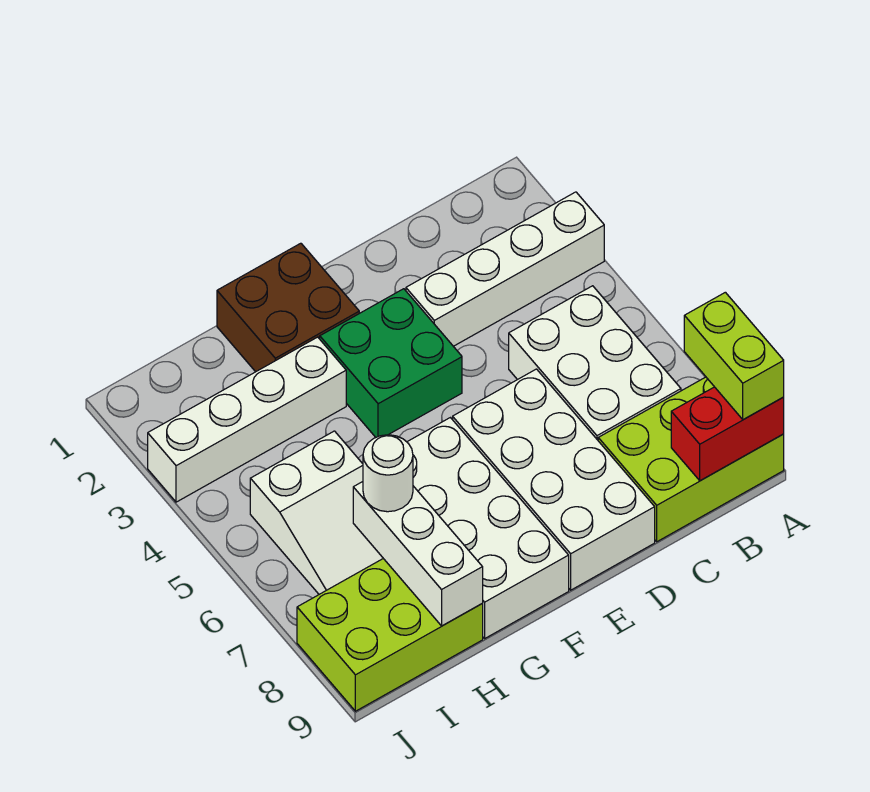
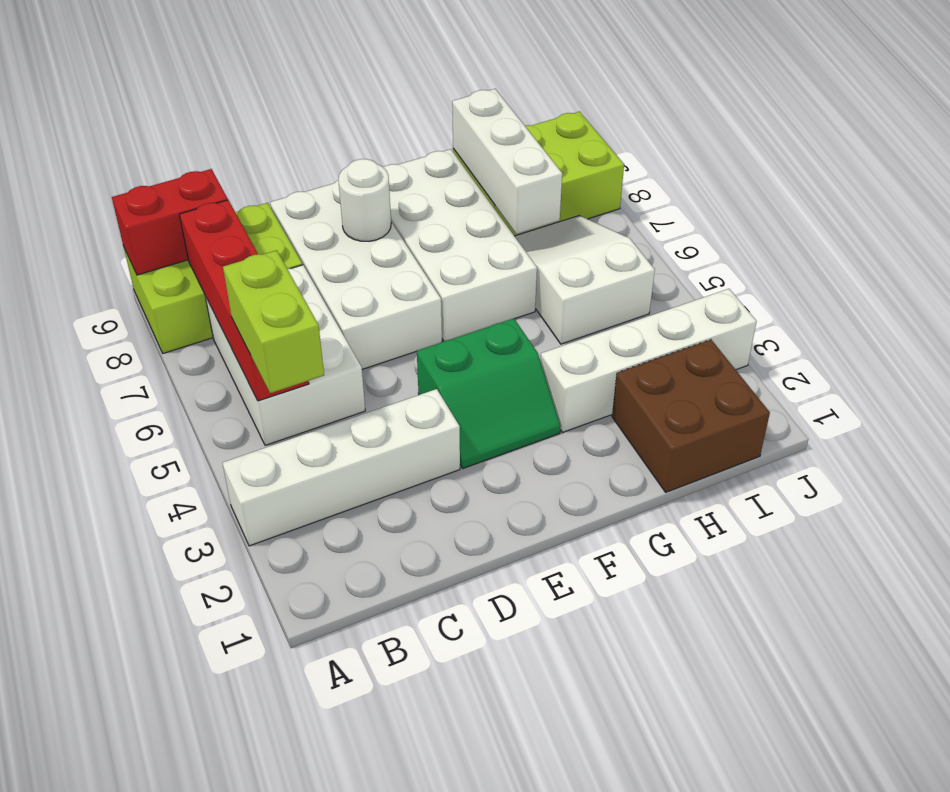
lime 1x2 brick [684,292,784,420] -> lime 1x2 brick moved to [223,250,324,393]
none -> red 1x4 brick [179,200,309,401]
green 2x2 brick [320,289,462,437] -> green 2x2 slope [417,319,561,468]
brown 2x2 brick [217,243,359,372] -> brown 2x2 brick moved to [612,340,770,492]
white 1x1 round brick [363,435,413,512] -> white 1x1 round brick moved to [338,159,391,241]

